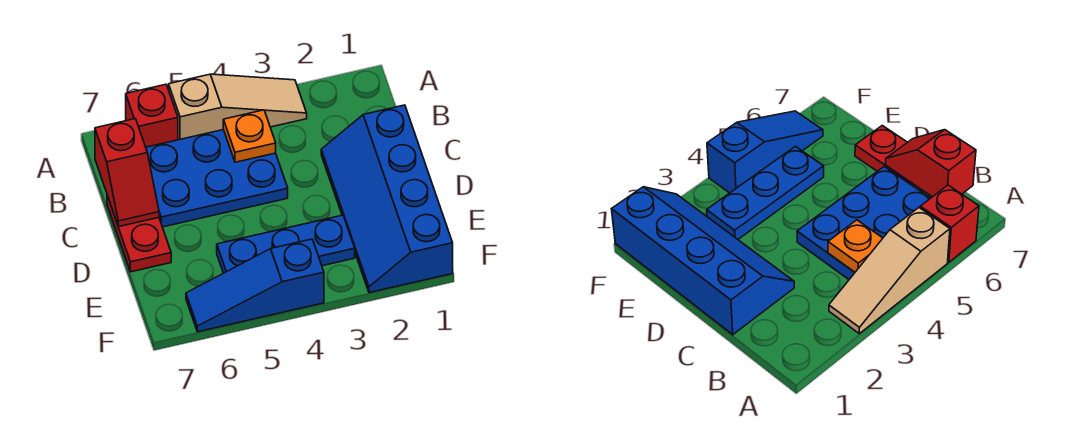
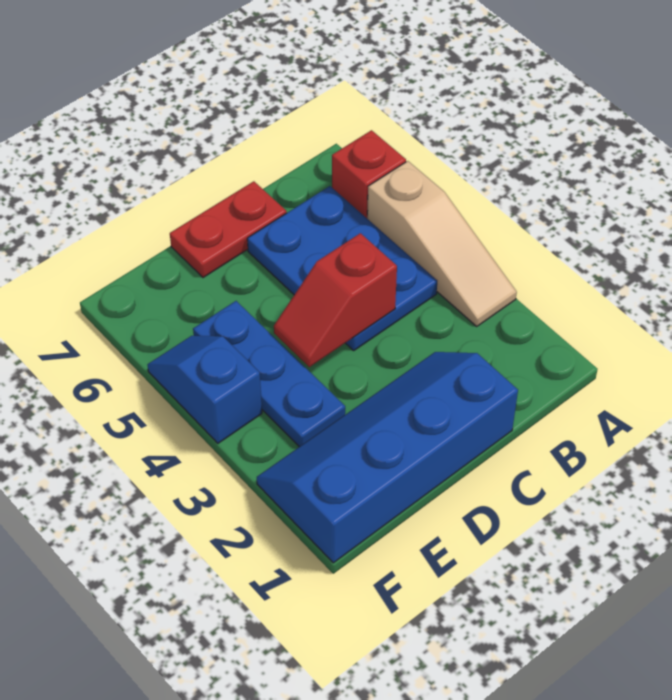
orange 1x1 plate [223,110,276,162] -> none
red 1x2 slope [95,119,159,227] -> red 1x2 slope moved to [274,233,397,367]
blue 1x3 slope [186,239,324,332] -> blue 1x2 slope [147,336,262,443]

